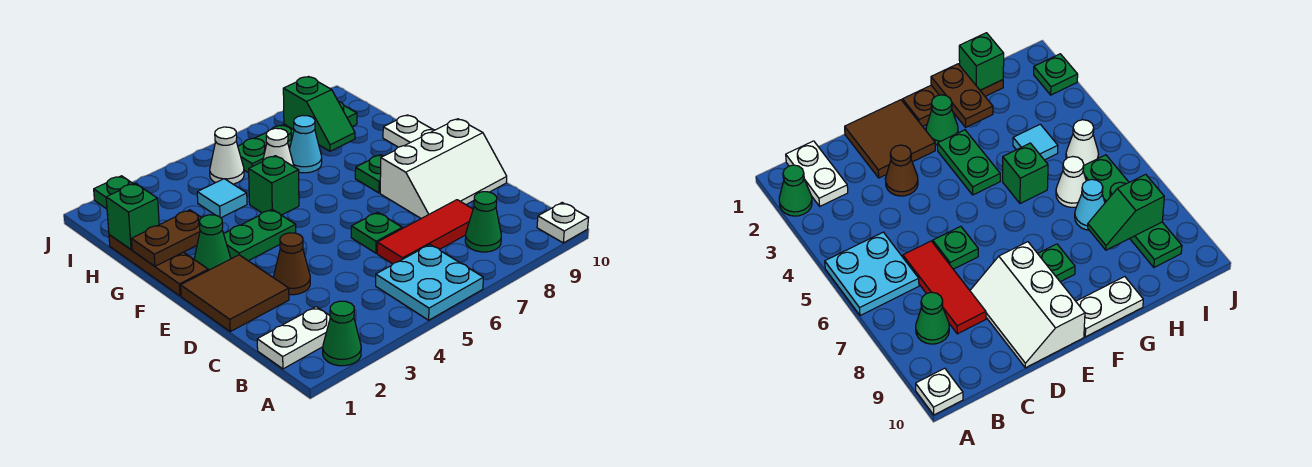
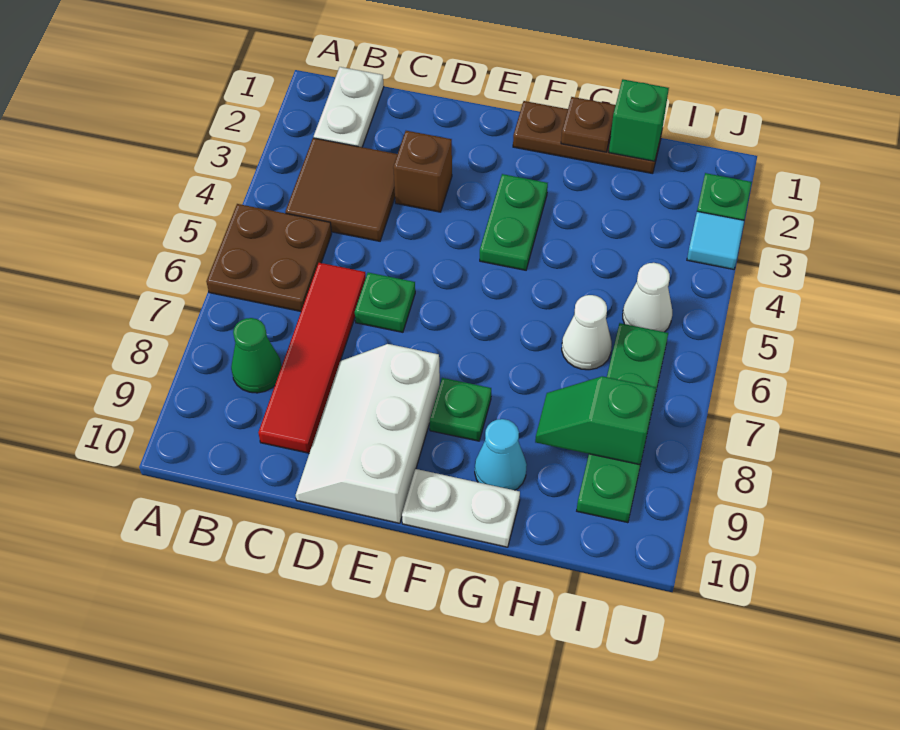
green 1x1 cone [323,301,361,366] -> none
cyan 2x2 plate [376,245,483,320] -> brown 2x2 plate [206,204,332,311]
white 1x1 plate [537,203,588,243] -> none
red 1x3 tile [377,200,473,264] -> red 1x4 tile [258,263,366,453]
brown 2x2 tile [181,255,289,332] -> brown 2x2 tile moved to [285,138,398,241]
brown 1x1 cone [274,233,310,295] -> brown 1x1 brick [393,131,452,212]
green 1x1 cone [194,215,231,270] -> none
brown 1x2 plate [132,210,202,266] -> brown 1x1 plate [561,97,616,152]
green 1x1 brick [249,156,299,215] -> none
cyan 1x1 tile [197,179,247,218] -> cyan 1x1 tile moved to [687,211,744,269]
cyan 1x1 cone [290,115,322,173] -> cyan 1x1 cone moved to [475,419,527,490]

